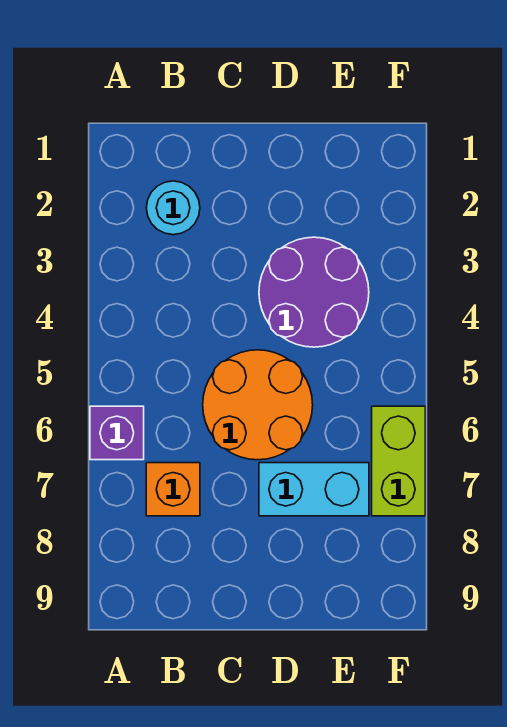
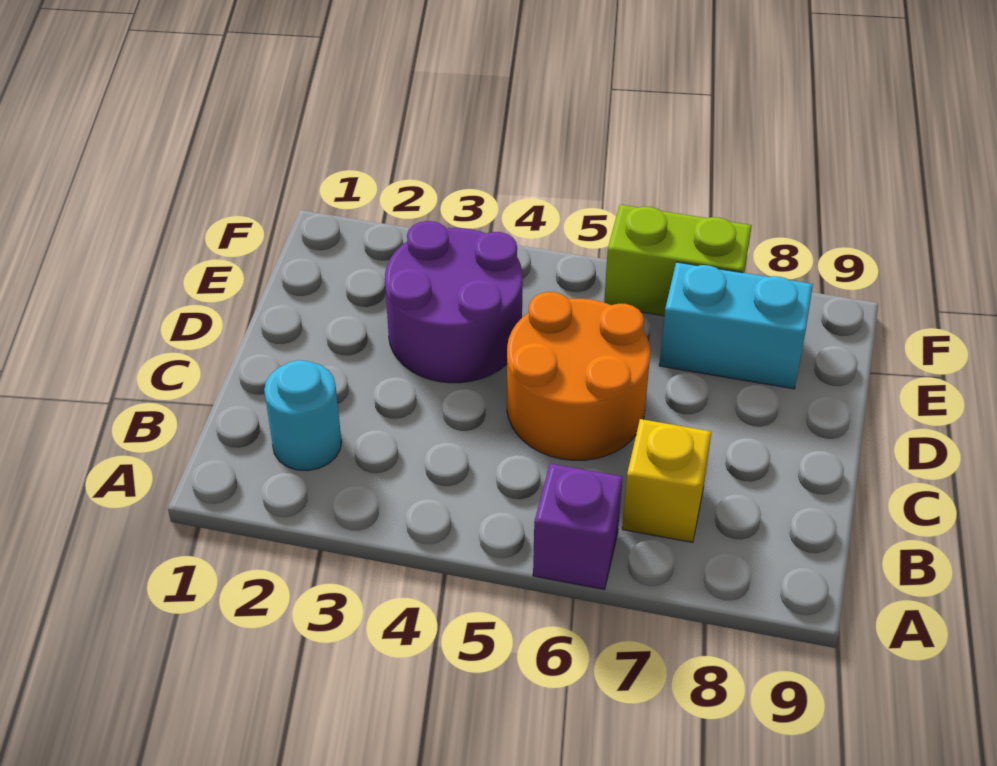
orange 1x1 brick [146,463,200,516] -> yellow 1x1 brick [622,419,711,542]
cyan 1x2 brick [259,463,369,516] -> cyan 1x2 brick turned to [659,262,813,389]

